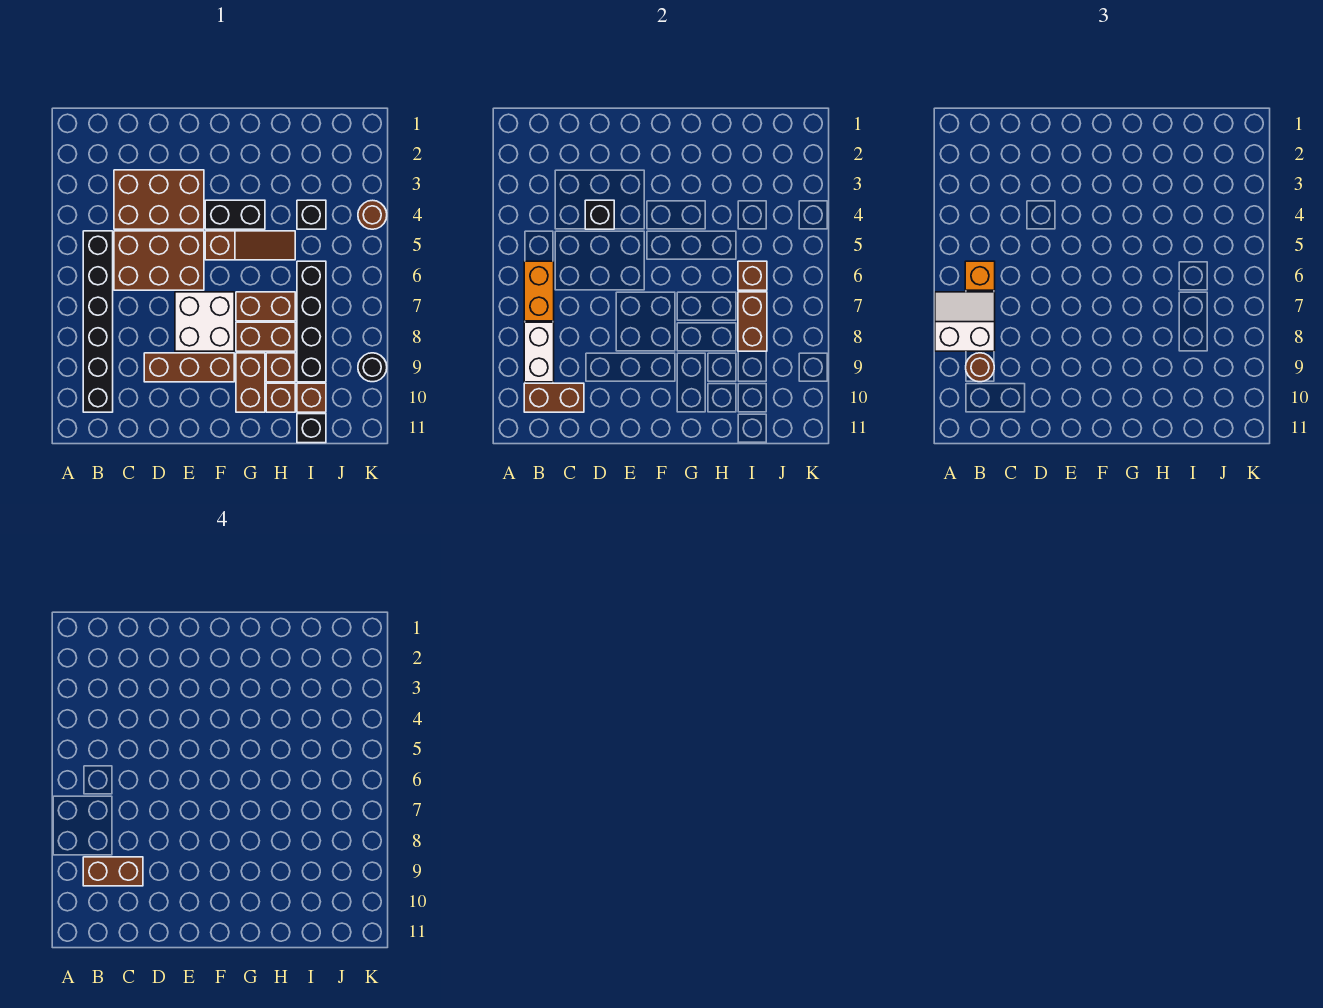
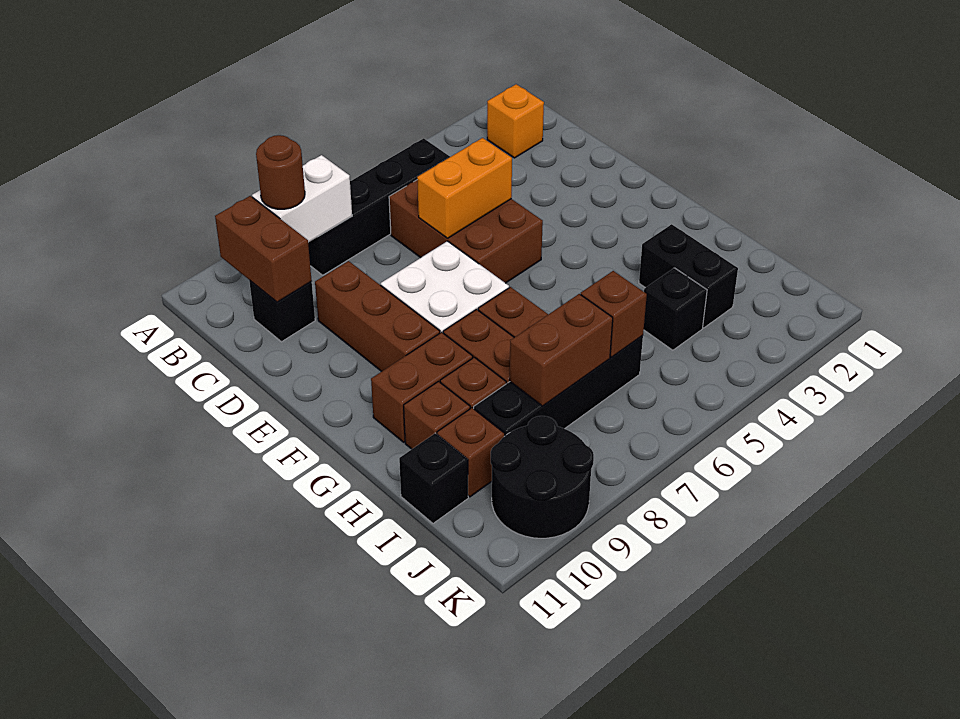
white 2x2 slope [935,292,995,351] -> none
black 1x6 brick [83,231,113,412] -> black 1x4 brick [308,138,450,275]
orange 1x2 brick [524,261,554,321] -> orange 1x2 brick moved to [417,138,512,238]
orange 1x1 brick [965,261,995,290] -> orange 1x1 brick moved to [487,84,544,158]
brown 1x2 brick [83,857,143,886] -> none
brown 2x3 brick [114,170,204,229] -> none
black 1x1 brick [585,200,614,229] -> black 1x1 brick moved to [249,280,315,342]
black 1x2 brick [205,200,265,229] -> black 1x2 brick moved to [639,224,738,328]
brown 1x3 slope [205,231,295,260] -> none
brown 1x1 round brick [358,200,387,229] -> none
black 1x1 round brick [358,353,387,382] -> black 2x2 round brick [491,416,594,538]

